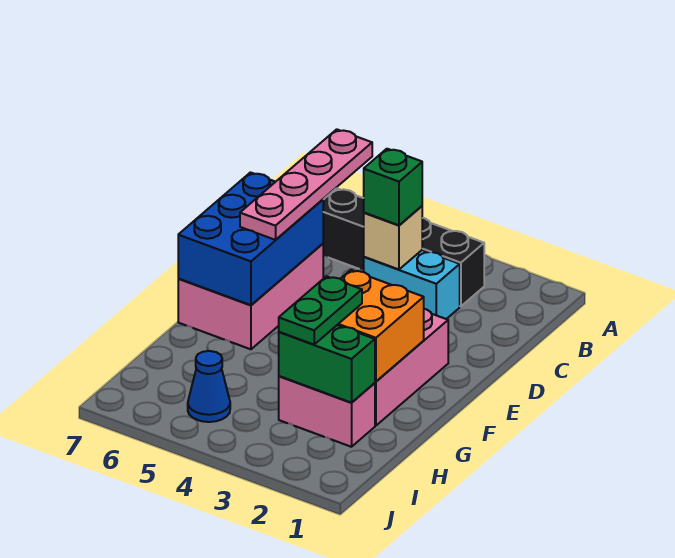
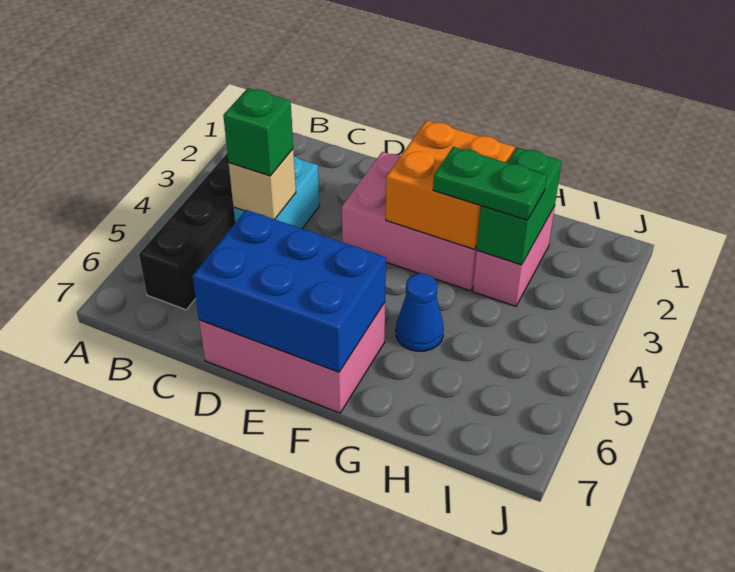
pink 1x4 plate [240,129,372,240] -> none
blue 1x1 cone [188,351,230,422] -> blue 1x1 cone moved to [396,274,444,351]

